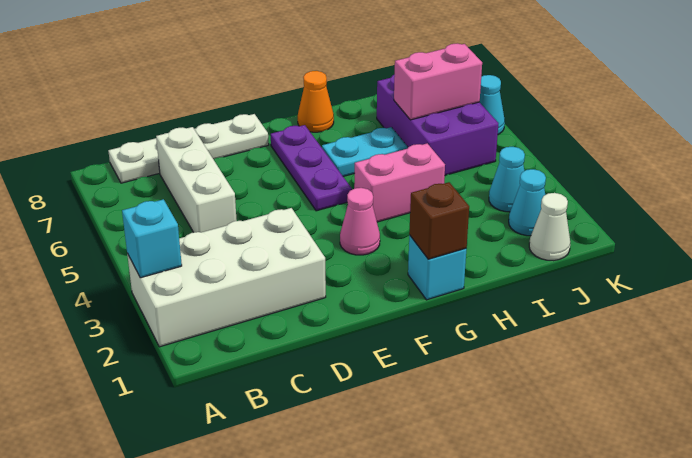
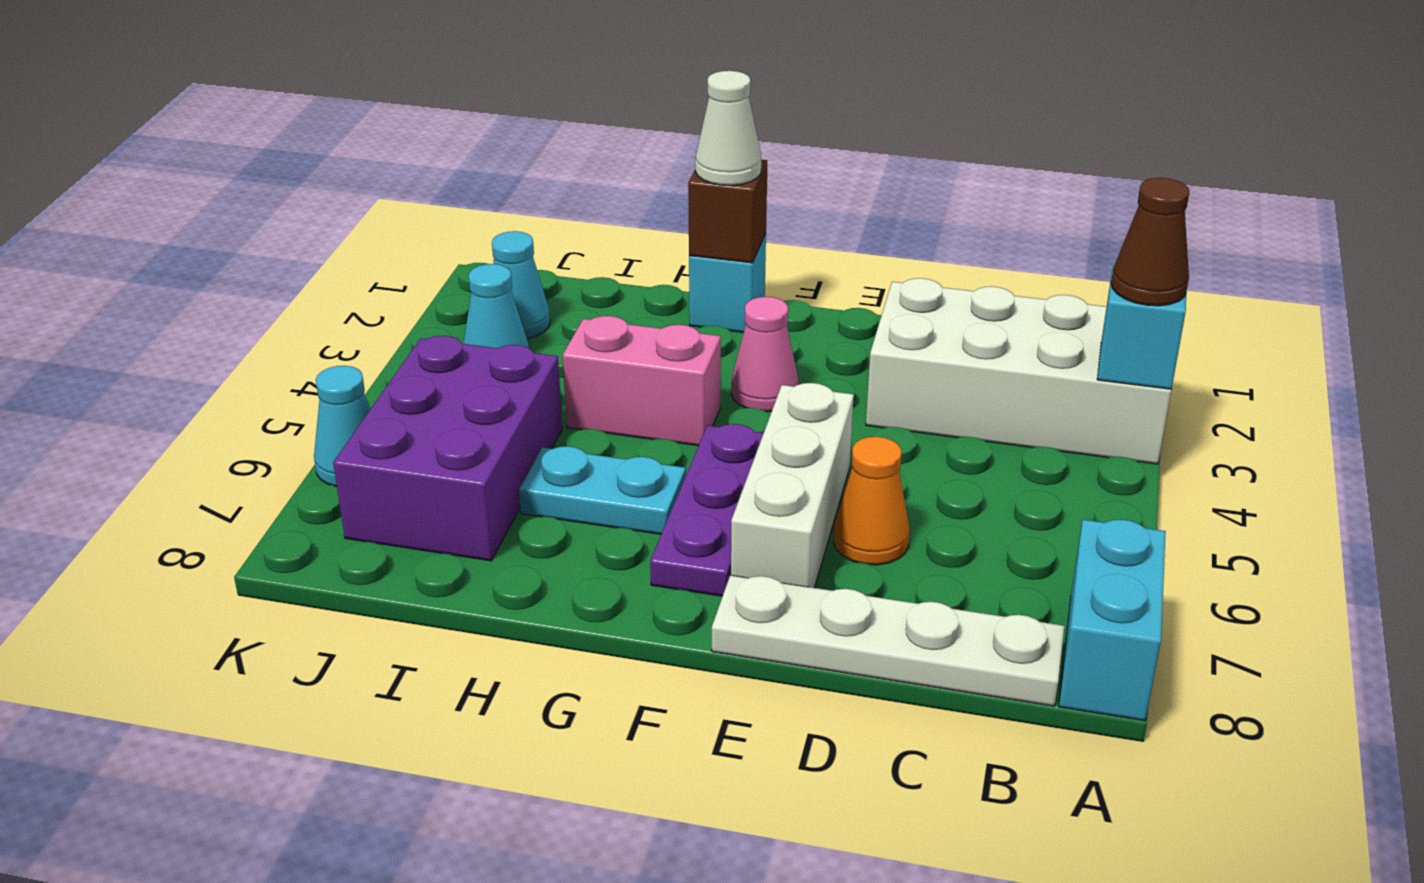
none -> brown 1x1 cone [1111,178,1190,306]
none -> cyan 1x2 brick [1059,520,1166,721]
white 1x3 brick [156,127,237,232] -> white 1x3 brick moved to [731,383,854,588]
orange 1x1 cone [298,71,334,132] -> orange 1x1 cone moved to [834,437,909,565]
pink 1x2 brick [394,43,482,120] -> none
white 1x1 cone [529,193,570,261] -> white 1x1 cone moved to [695,71,761,185]

